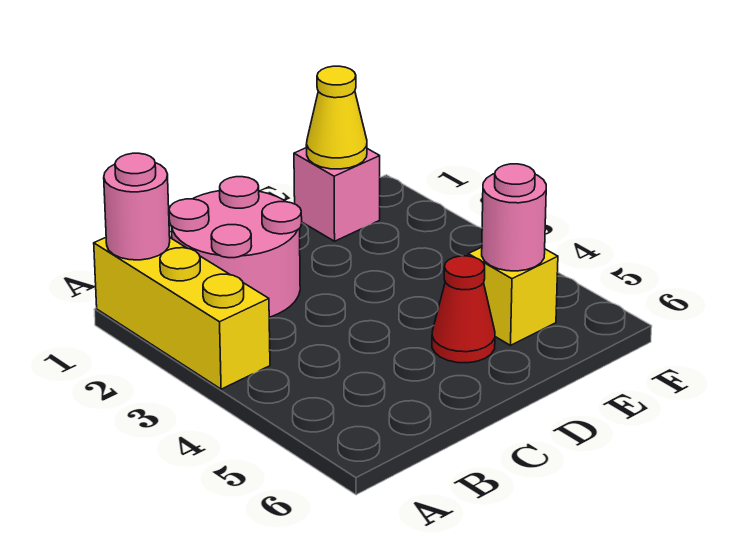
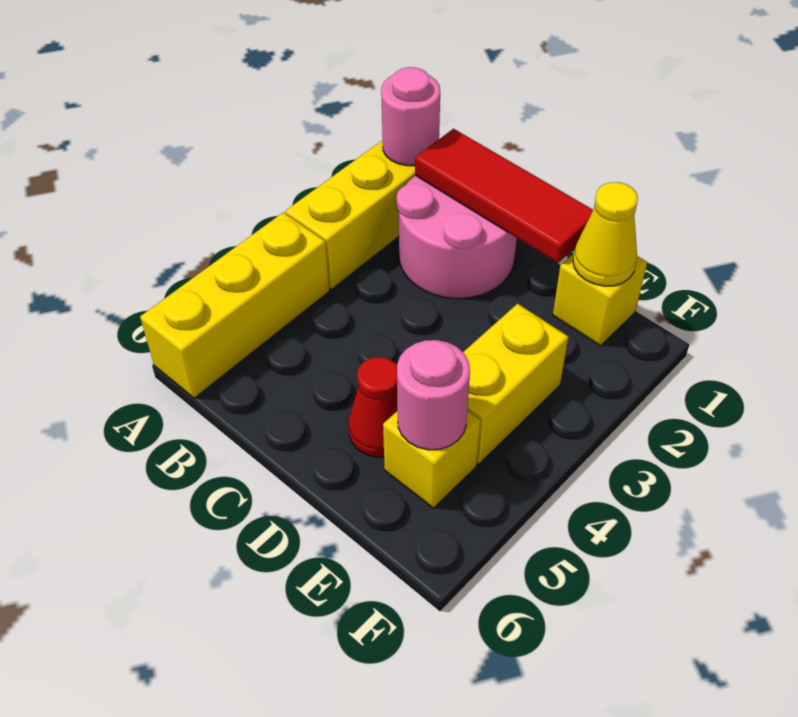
none -> yellow 1x3 brick [140,212,330,398]
none -> red 1x3 tile [415,129,593,263]
pink 1x1 brick [294,148,380,241] -> yellow 1x1 brick [553,253,647,346]
none -> yellow 1x2 brick [463,304,568,464]

